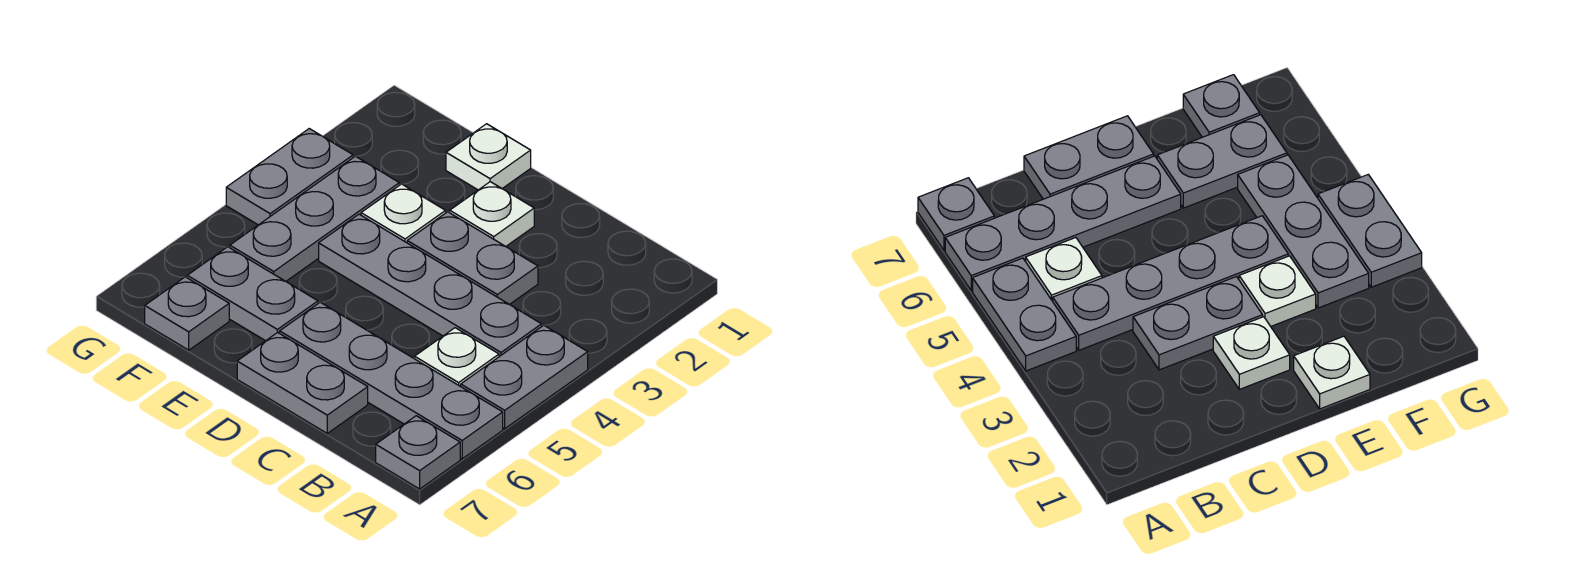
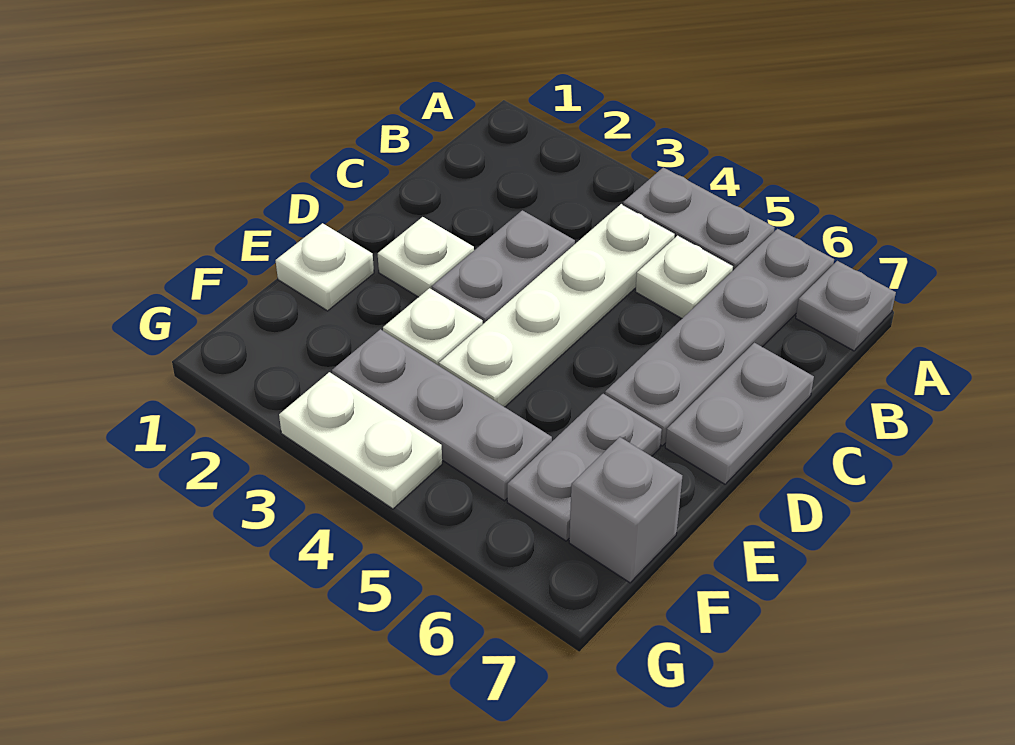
grey 1x4 plate [319,214,542,357] -> white 1x4 plate [439,204,675,407]
grey 1x1 plate [145,277,229,350] -> grey 1x1 brick [569,437,682,583]
grey 1x2 plate [226,129,353,225] -> white 1x2 plate [279,372,442,509]

